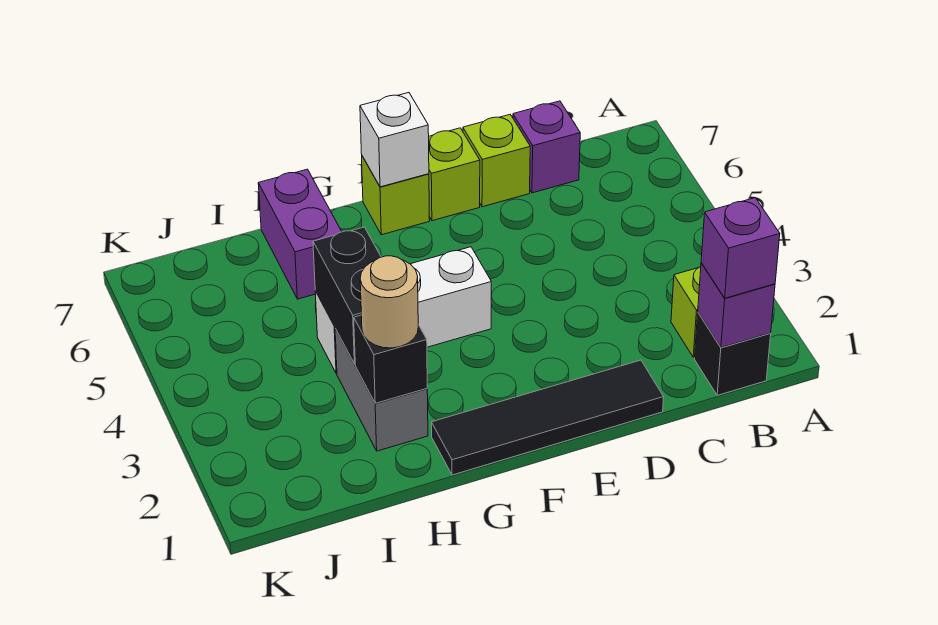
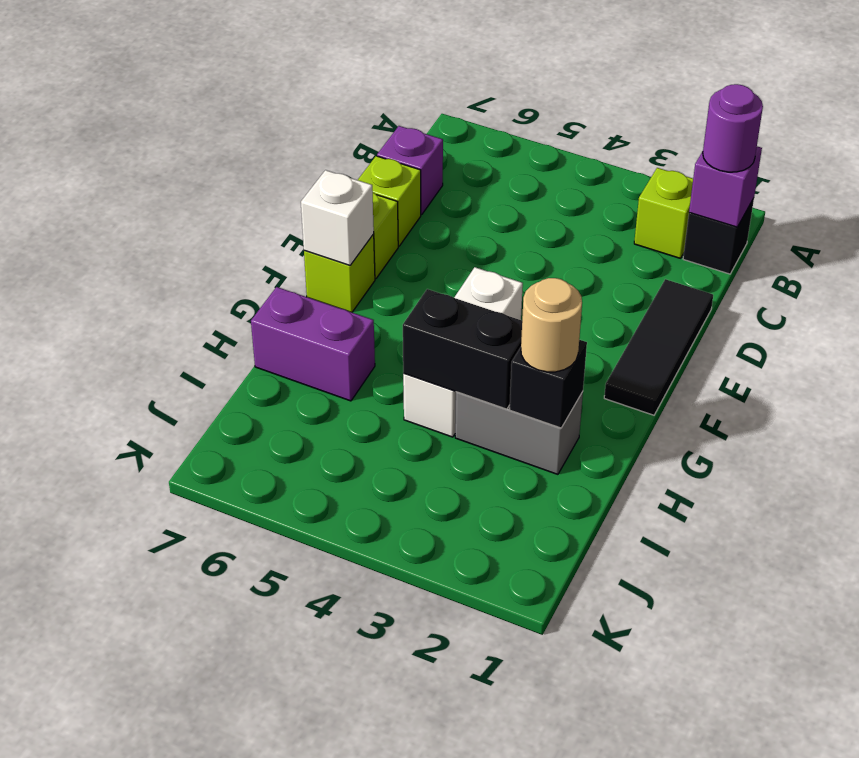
purple 1x1 brick [701,198,780,298] -> purple 1x1 round brick [703,84,763,172]
black 1x4 tile [431,360,664,475] -> black 1x3 tile [604,279,713,415]

